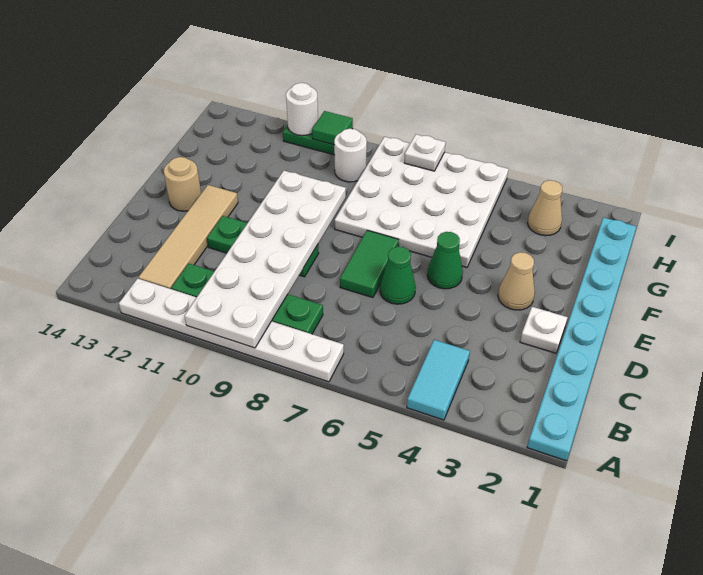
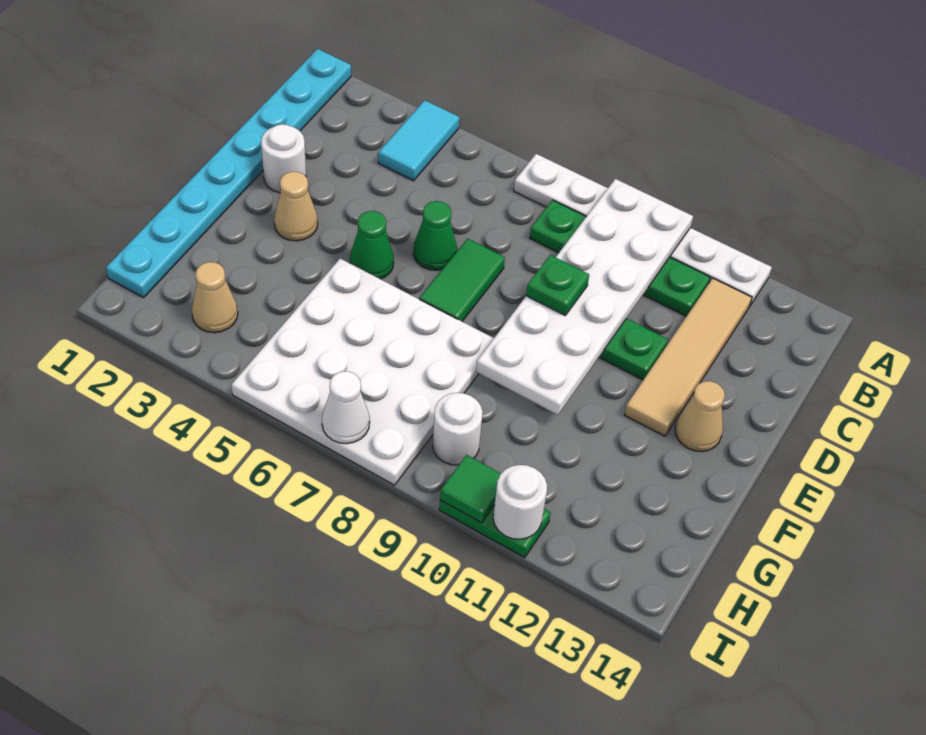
white 1x1 plate [520,307,568,353] -> white 1x1 round brick [261,124,306,193]
none -> green 1x1 plate [526,255,589,315]
tan 1x1 round brick [164,157,201,211] -> tan 1x1 cone [675,381,725,451]
white 1x1 plate [404,134,446,171] -> white 1x1 cone [322,371,370,444]

